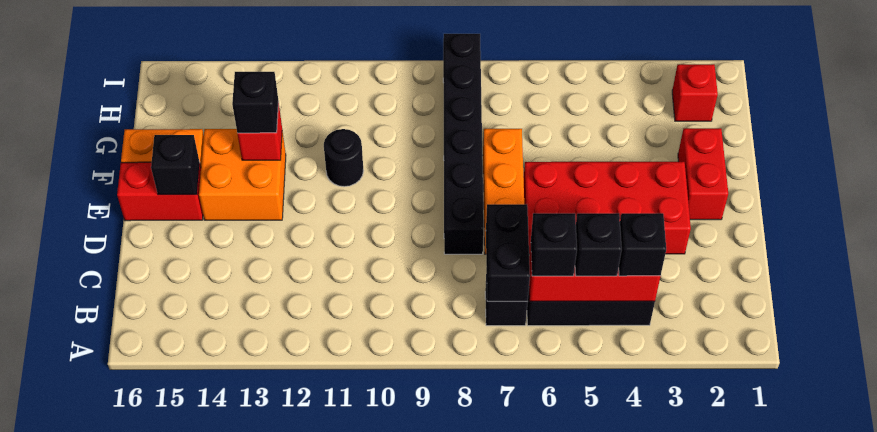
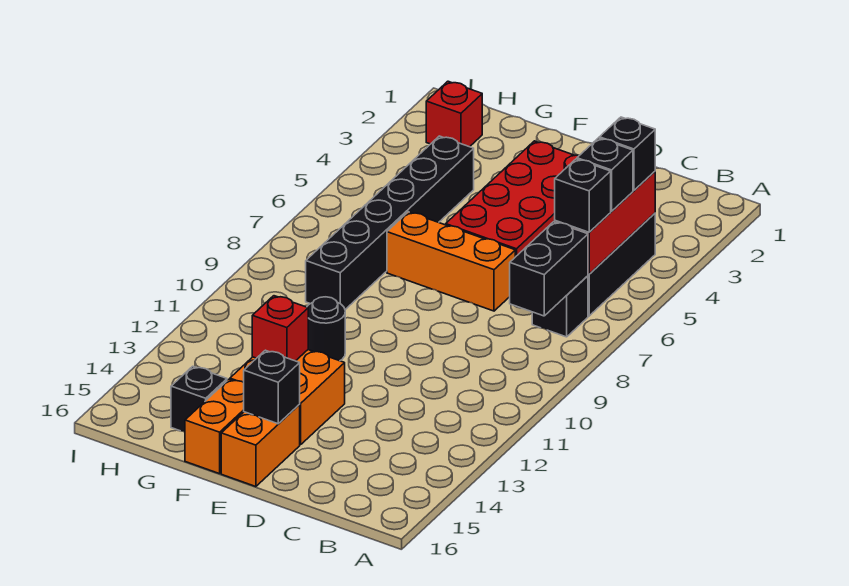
black 1x2 brick [486,204,530,301] -> black 1x2 brick turned to [510,222,588,316]
black 1x6 brick [443,34,484,254] -> black 1x6 brick turned to [306,136,474,309]
red 1x2 brick [678,128,728,220] -> none
red 1x2 brick [117,162,203,221] -> orange 1x2 brick [221,405,300,487]
black 1x1 brick [232,72,278,133] -> black 1x1 brick moved to [171,366,227,432]

